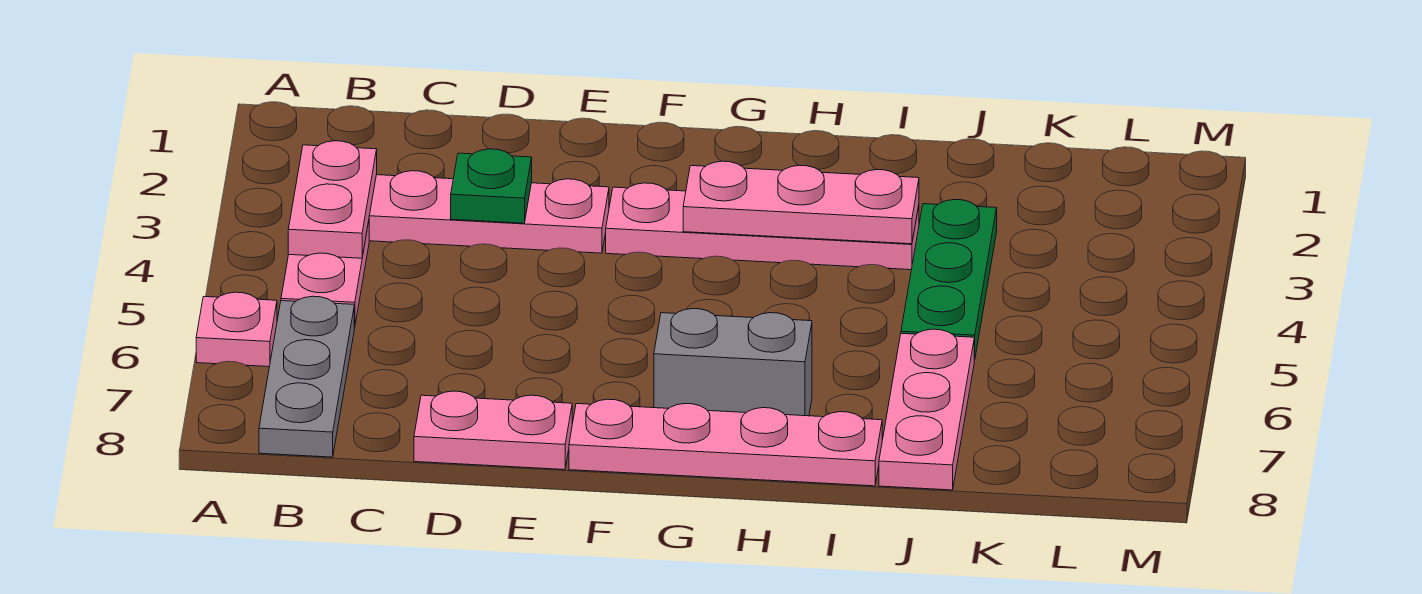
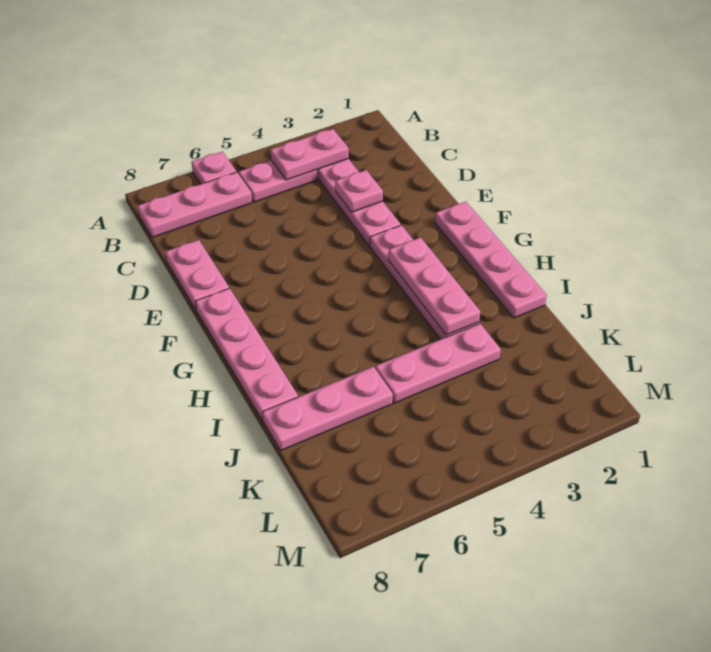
grey 1x3 plate [259,296,354,457] -> pink 1x3 plate [138,172,252,238]
green 1x1 plate [451,149,532,223] -> pink 1x1 plate [335,170,383,212]
none -> pink 1x4 plate [435,202,547,318]
grey 1x2 brick [654,309,812,416] -> none
green 1x3 plate [901,200,997,360] -> pink 1x3 plate [375,324,501,403]

